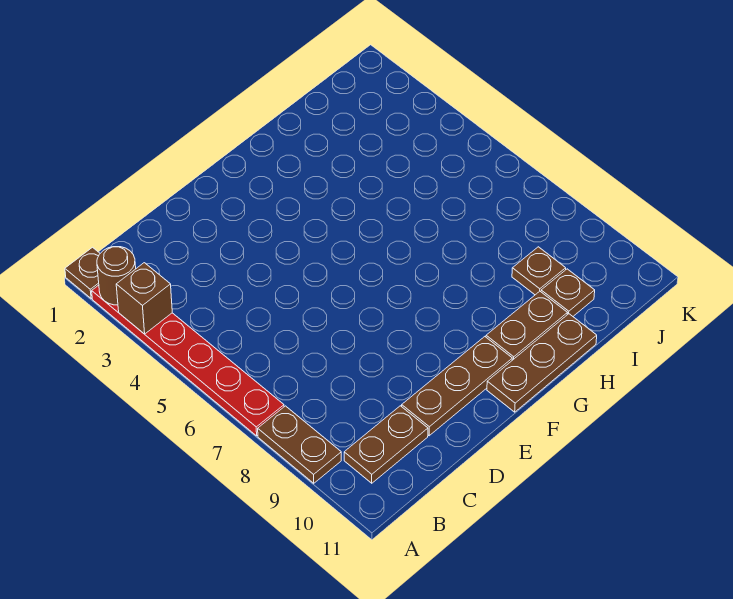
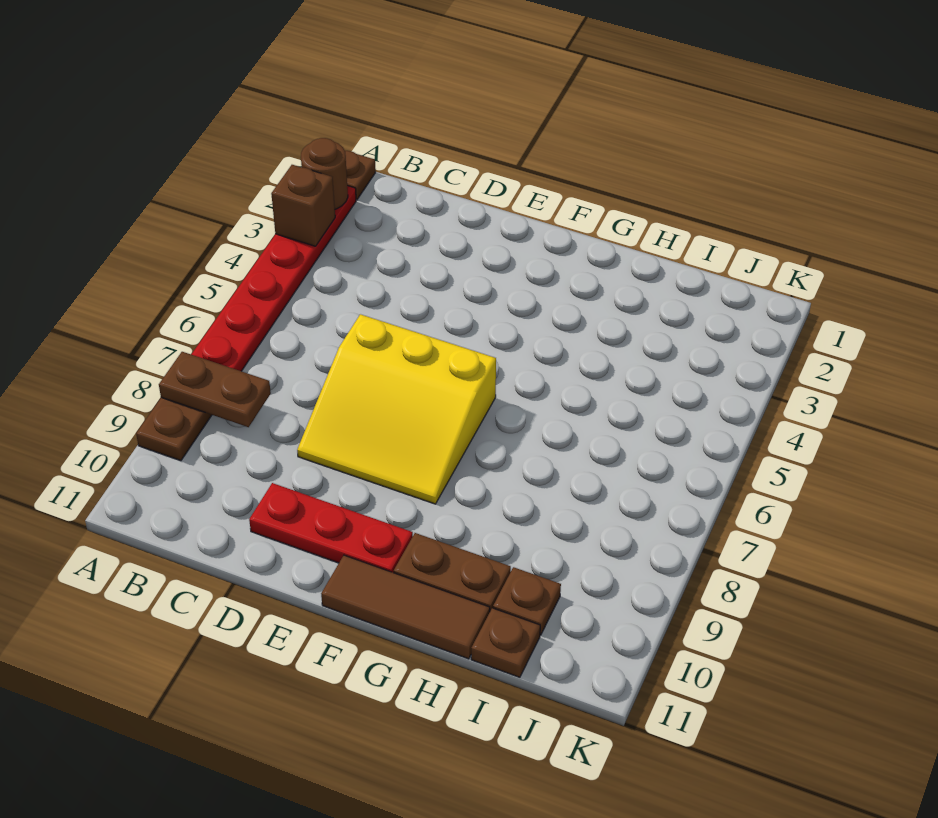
brown 1x2 plate [344,406,428,483] -> brown 1x2 plate moved to [159,352,271,427]
none -> yellow 3x3 slope [297,314,496,504]
brown 1x3 plate [402,337,512,436] -> red 1x3 plate [249,483,413,573]
brown 1x3 plate [487,314,597,412] -> brown 1x3 tile [321,555,490,659]
brown 1x1 plate [512,247,566,295] -> brown 1x1 plate moved to [471,608,540,677]

